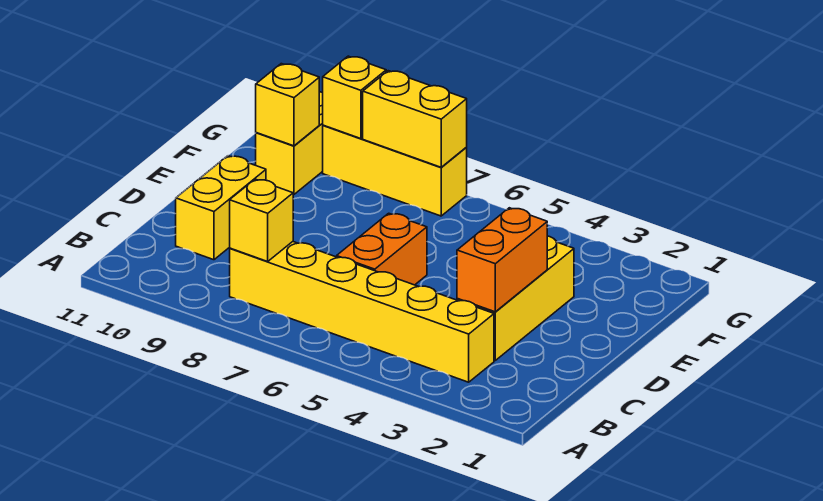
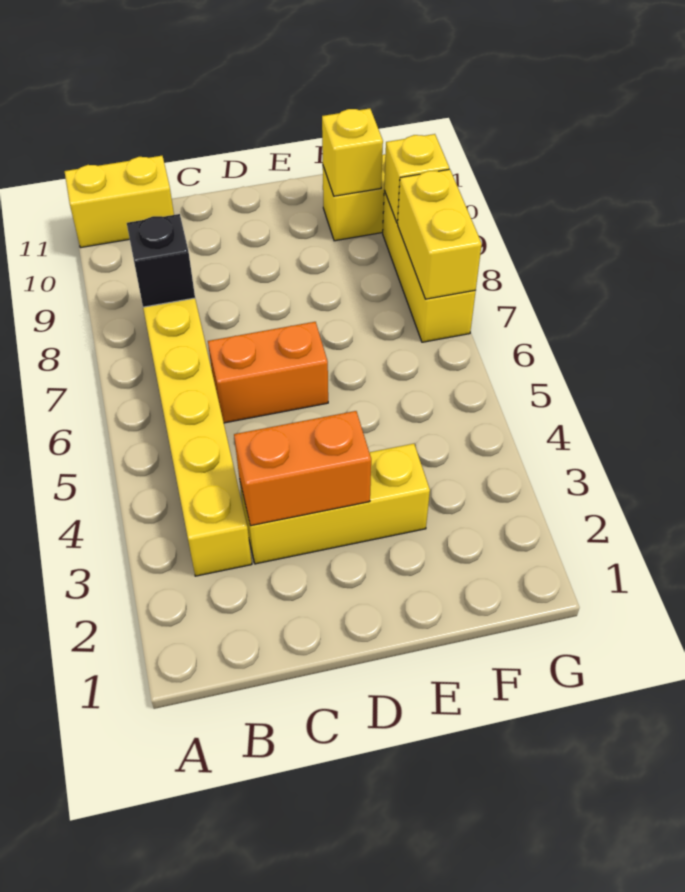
yellow 1x1 brick [230,179,293,261] -> black 1x1 brick [127,214,195,307]
yellow 1x2 brick [176,156,266,260] -> yellow 1x2 brick moved to [64,156,174,248]

